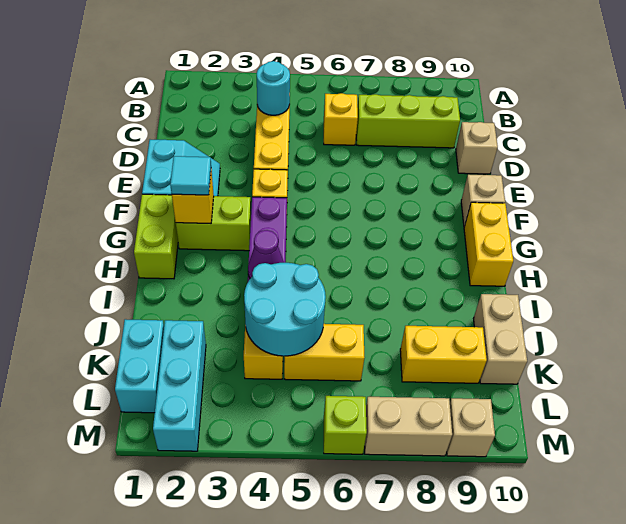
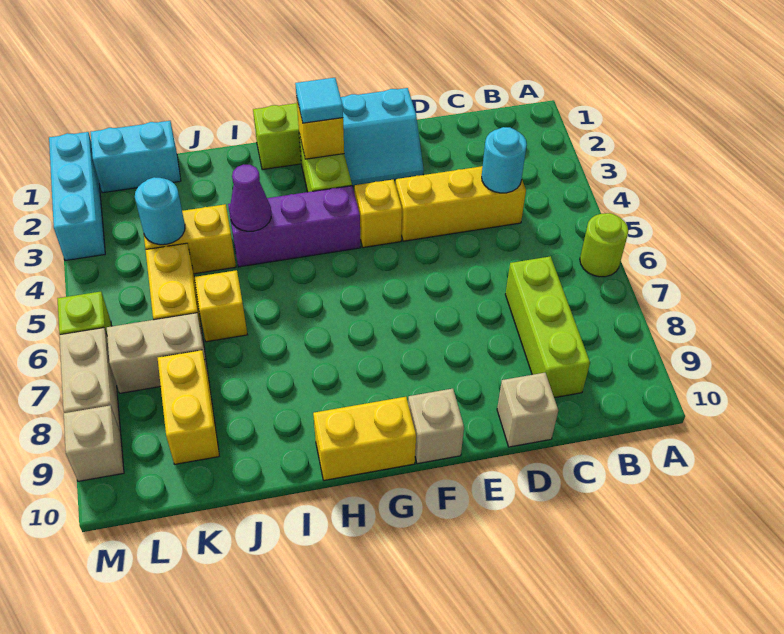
none -> lime 1x1 round brick [580,213,628,277]
yellow 1x1 brick [324,93,358,145] -> yellow 1x1 brick moved to [194,270,247,342]
cyan 2x2 round brick [244,262,326,356] -> cyan 1x1 round brick [135,177,185,245]
tan 1x2 brick [474,294,527,384] -> tan 1x2 brick moved to [107,313,208,393]
cyan 1x3 brick [153,320,206,451] -> cyan 1x3 brick turned to [49,132,105,261]

